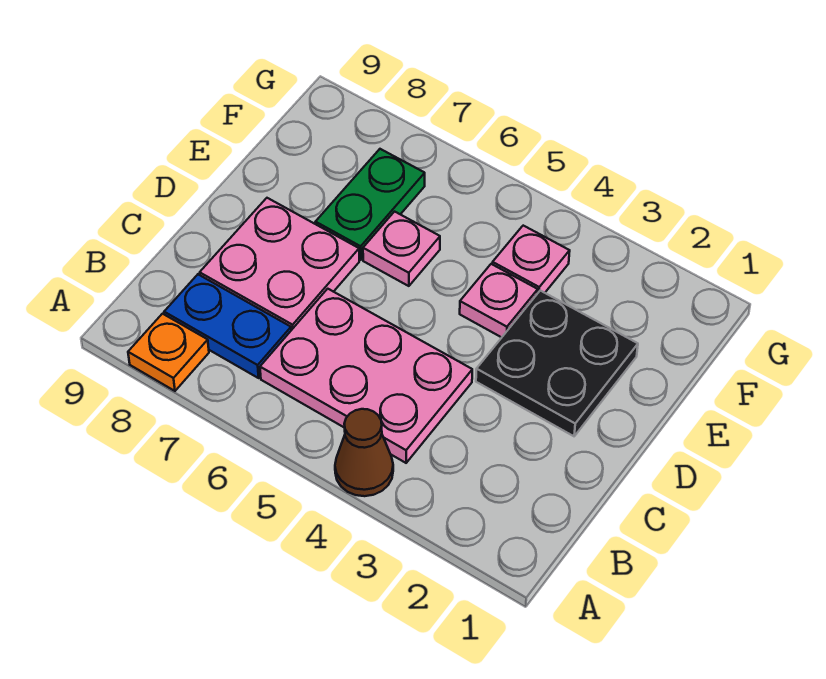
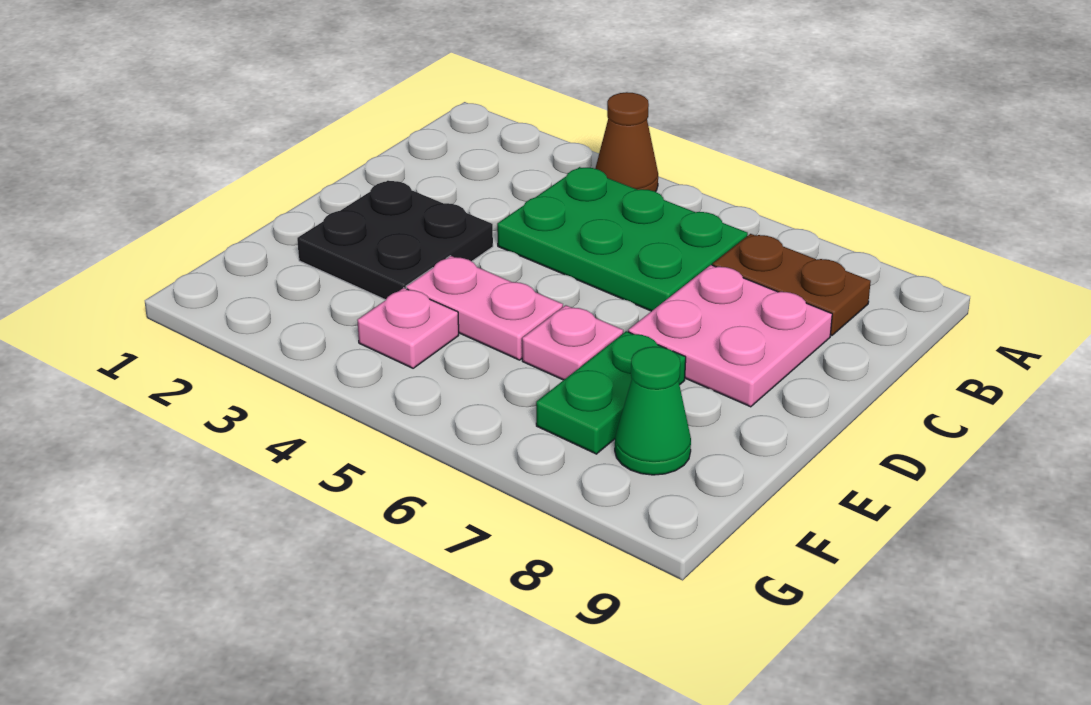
orange 1x1 plate [128,314,209,391] -> none
pink 2x3 plate [260,289,472,463] -> green 2x3 plate [497,167,748,311]
blue 1x2 plate [164,274,291,378] -> brown 1x2 plate [713,234,871,336]
pink 1x1 plate [460,264,538,337] -> pink 1x2 plate [406,256,563,360]
none -> green 1x1 cone [615,347,691,475]

